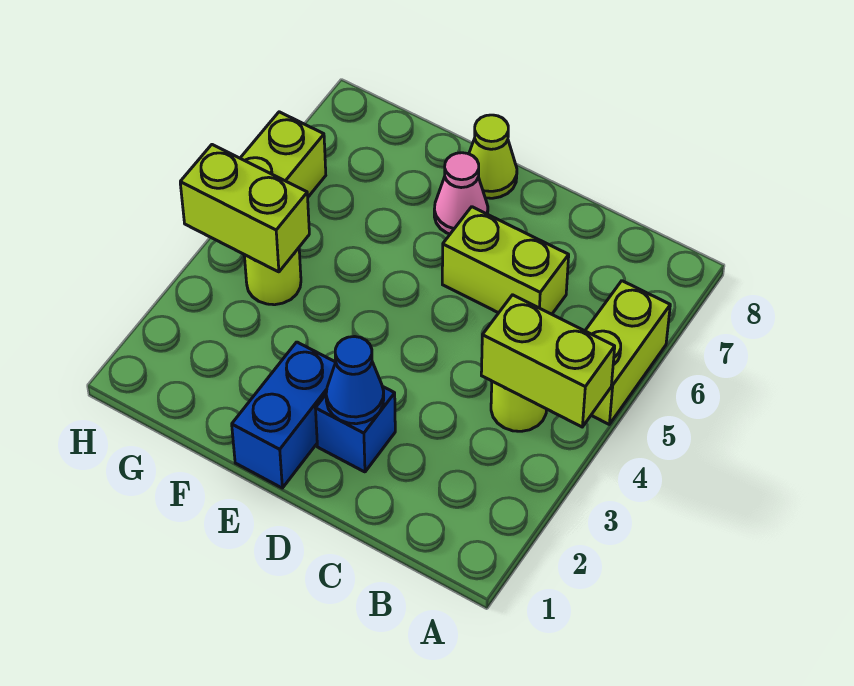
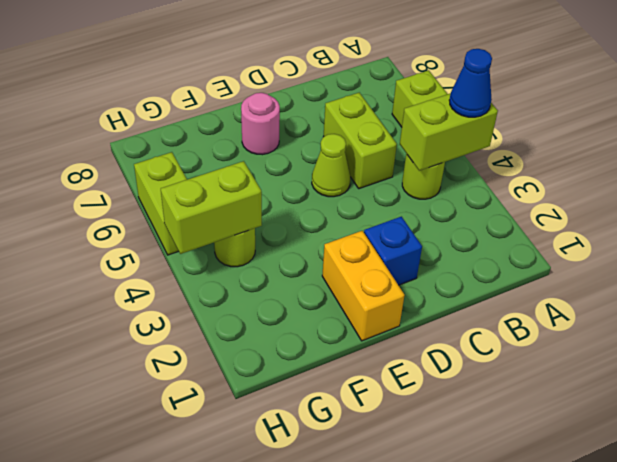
lime 1x2 brick [442,207,569,314] -> lime 1x2 brick turned to [324,93,397,189]
blue 1x1 cone [326,337,384,424] -> blue 1x1 cone moved to [449,49,492,117]
blue 1x2 brick [232,342,336,488] -> yellow 1x2 brick [322,231,405,341]
pink 1x1 cone [434,153,488,234] -> pink 1x1 round brick [241,93,280,155]
lime 1x1 cone [469,115,517,198] -> lime 1x1 cone moved to [312,134,350,197]

